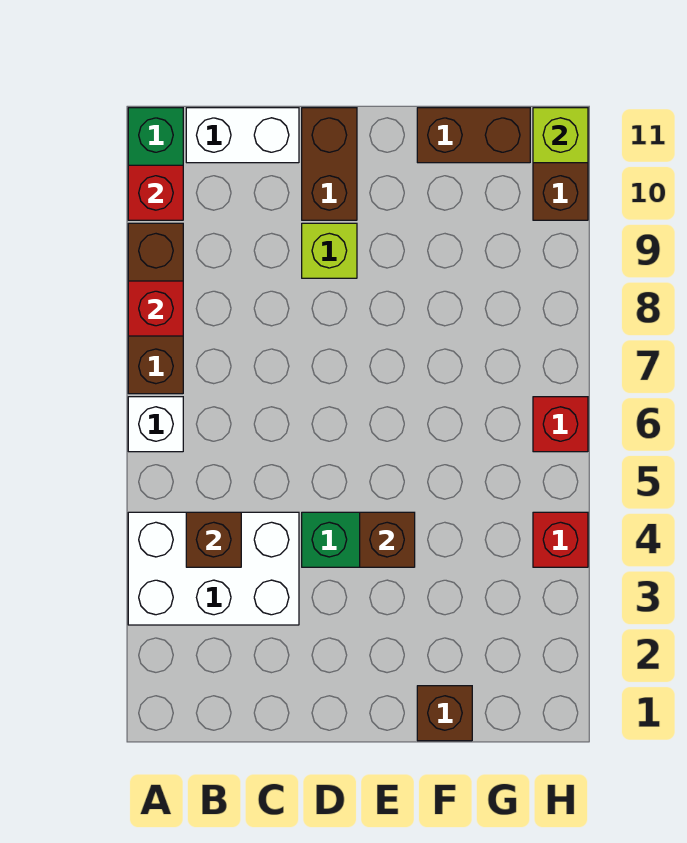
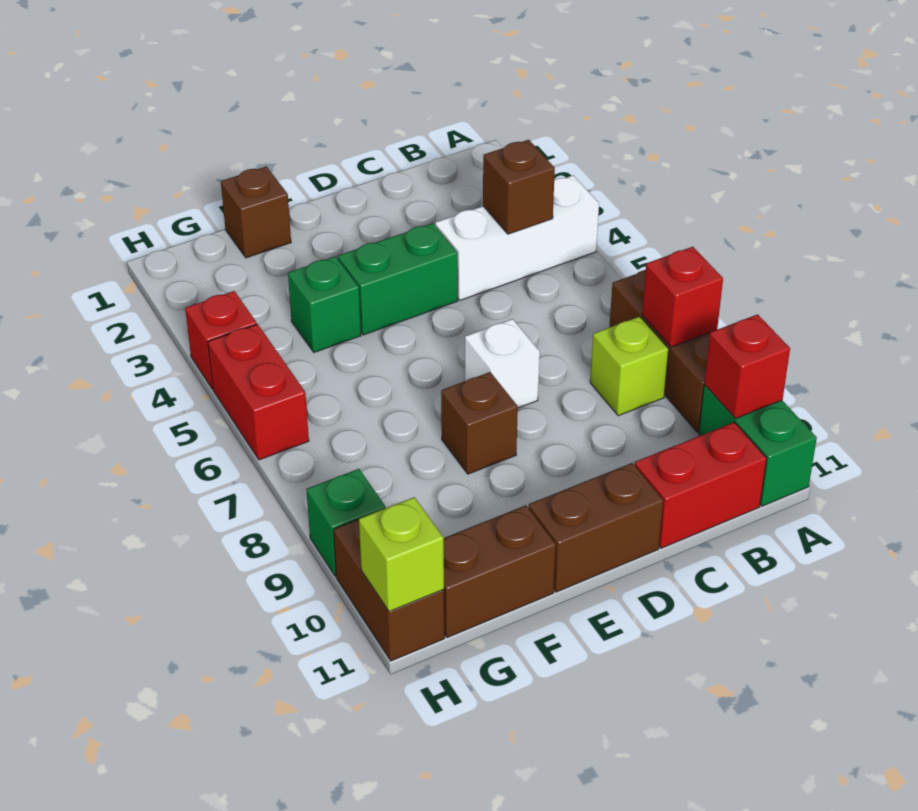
white 2x3 brick [128,512,299,625] -> white 1x3 brick [435,175,599,300]
white 1x1 brick [128,397,183,452] -> white 1x1 brick moved to [465,319,540,408]
white 1x2 brick [186,108,299,163] -> red 1x2 brick [635,422,767,548]
lime 1x1 brick [302,223,357,278] -> lime 1x1 brick moved to [590,316,669,416]
brown 1x2 brick [302,108,357,220] -> brown 1x2 brick turned to [529,463,663,592]
brown 1x1 brick [360,512,415,567] -> brown 1x1 brick moved to [441,372,518,474]
none -> green 1x1 brick [288,256,361,353]
red 1x1 brick [533,397,588,452] -> red 1x2 brick [208,324,309,460]
none -> green 1x1 brick [306,469,386,576]

